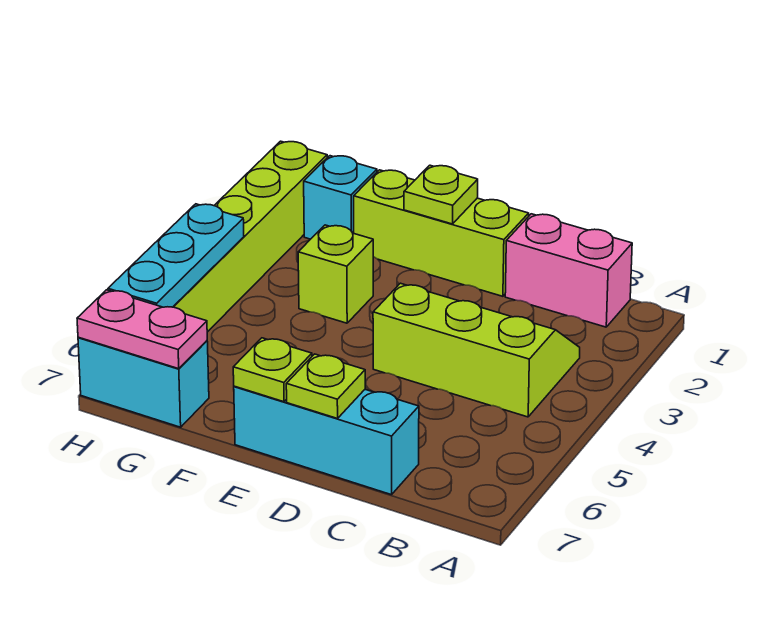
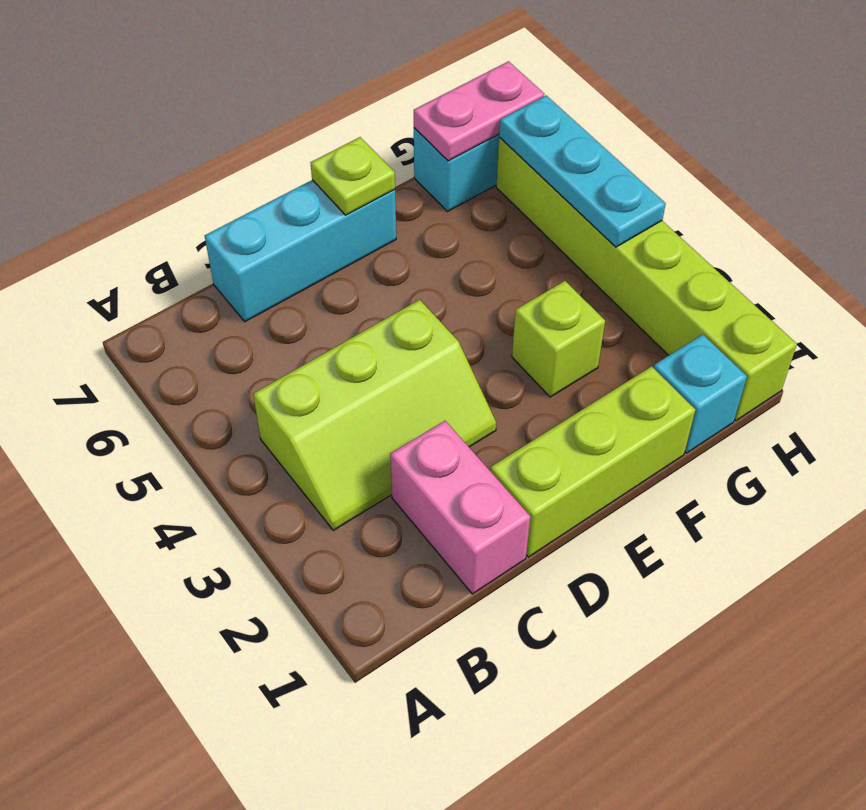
pink 1x2 brick [505,214,632,327] -> pink 1x2 brick turned to [390,421,530,594]
lime 1x1 plate [286,354,365,419] -> none
lime 1x1 plate [404,165,478,224] -> none

